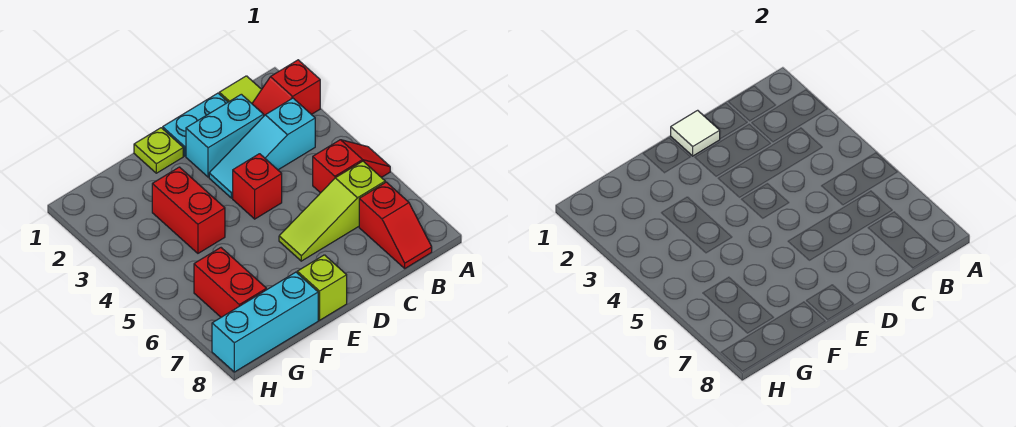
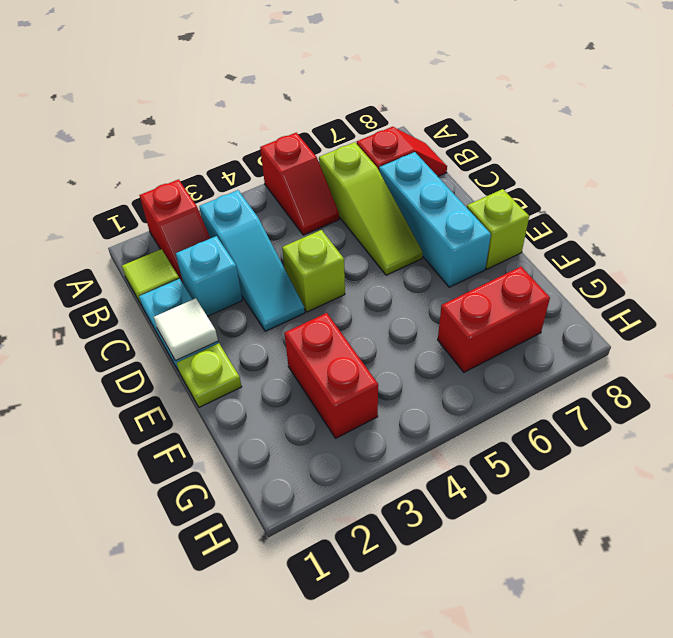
red 1x2 slope [313,140,390,193] -> red 1x2 slope turned to [260,133,339,235]
cyan 1x2 brick [186,94,264,177] -> cyan 1x1 brick [176,236,242,316]
red 1x1 brick [233,154,282,219] -> lime 1x1 brick [282,230,345,312]
red 1x2 brick [152,167,225,253] -> red 1x2 brick turned to [284,313,378,438]
cyan 1x3 brick [212,272,318,372] -> cyan 1x3 brick moved to [379,152,491,287]

